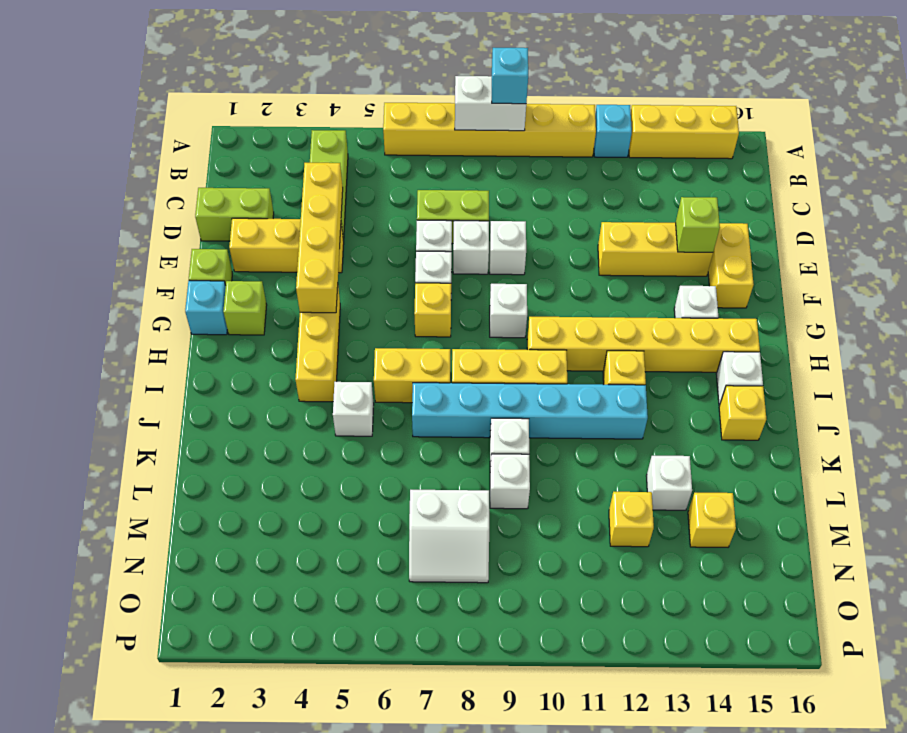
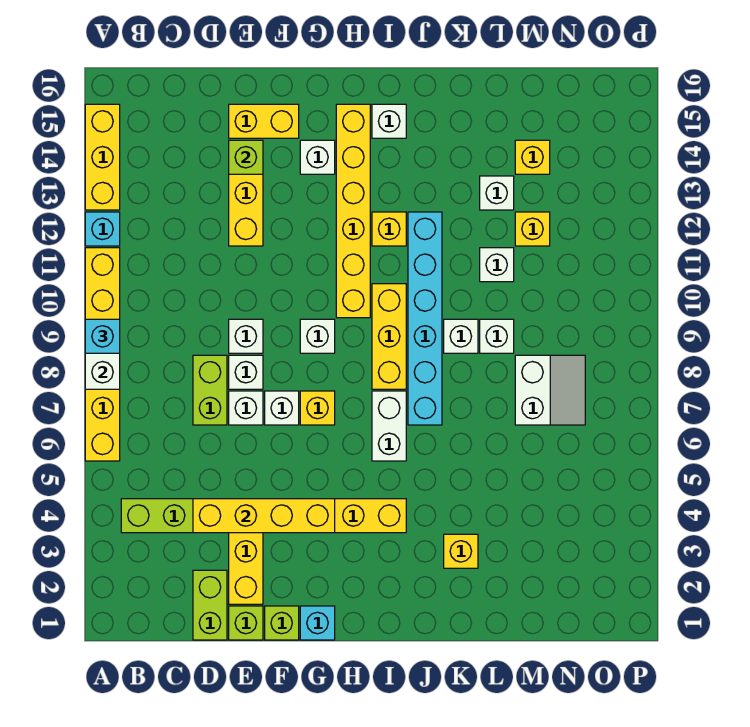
lime 1x1 brick [223,281,267,335] -> lime 1x1 brick moved to [229,606,263,640]
yellow 1x2 brick [374,348,450,403] -> white 1x2 brick [372,391,406,461]
white 1x1 brick [333,382,374,436] -> white 1x1 brick moved to [480,248,514,282]
yellow 1x1 brick [719,386,766,440] -> yellow 1x1 brick moved to [444,534,478,568]

